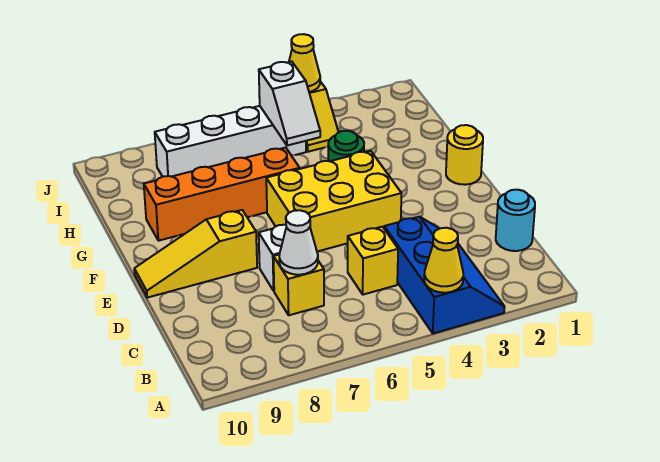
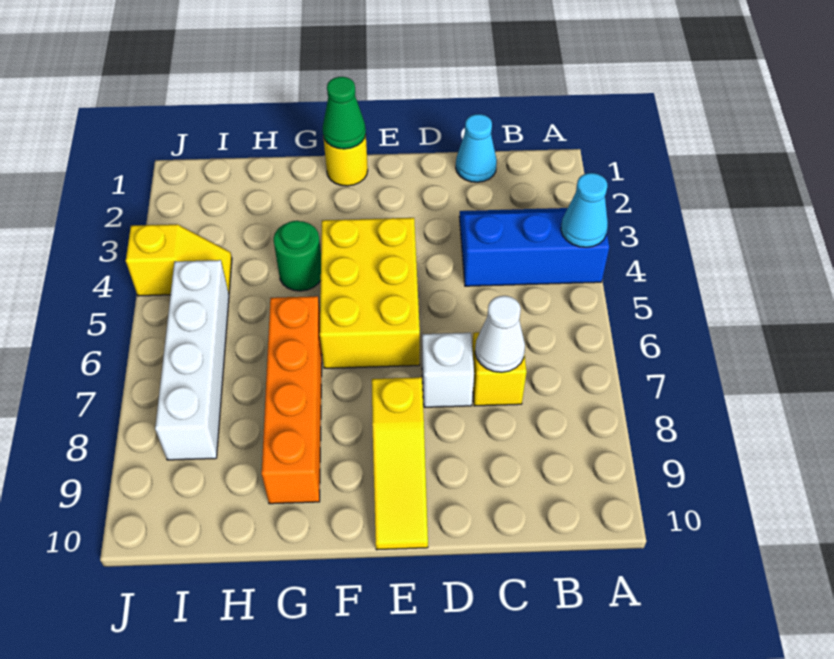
yellow 1x1 cone [424,228,463,293] -> cyan 1x1 cone [561,173,608,247]
cyan 1x1 round brick [496,190,535,251] -> cyan 1x1 cone [456,114,497,182]
yellow 1x1 brick [348,227,398,295] -> none
none -> green 1x1 cone [323,77,366,149]
white 1x2 slope [259,61,320,146] -> none
yellow 1x1 cone [289,34,320,92] -> none

